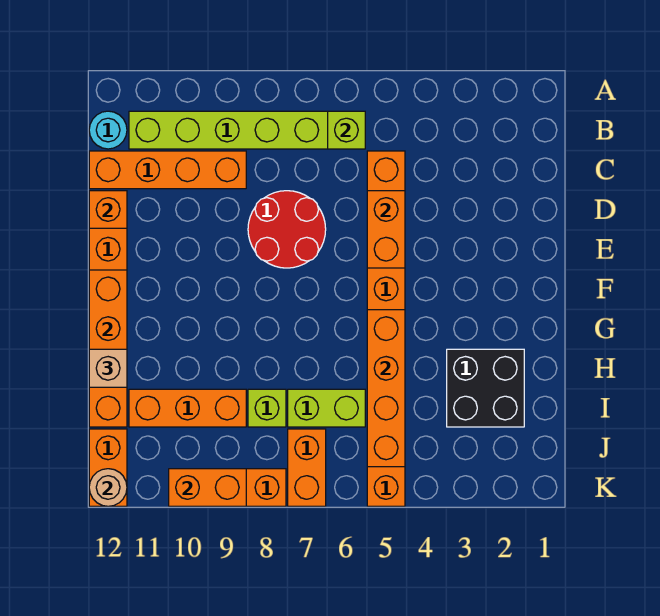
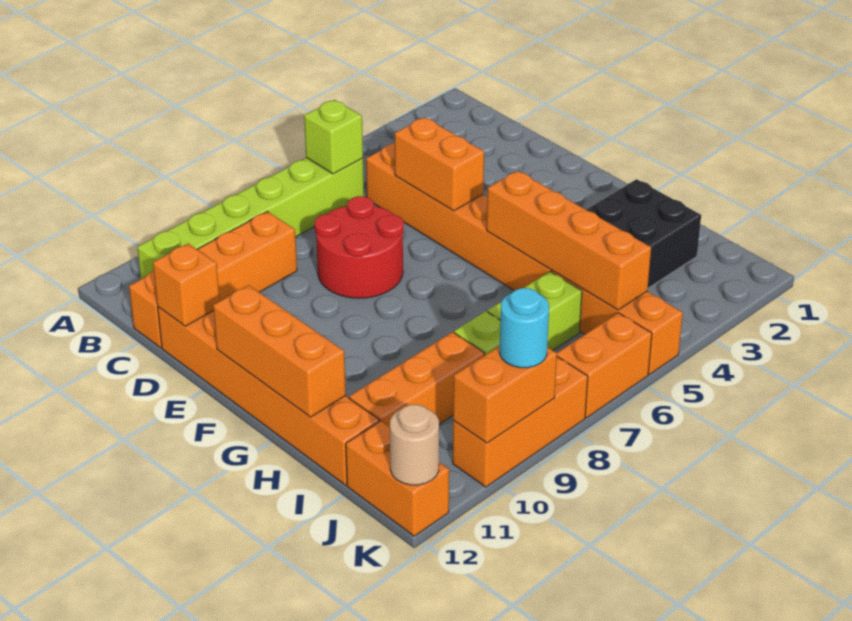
cyan 1x1 round brick [89,111,127,149] -> cyan 1x1 round brick moved to [500,288,549,368]
tan 1x1 brick [89,349,127,387] -> none
orange 1x2 brick [288,429,326,506] -> orange 1x2 brick turned to [557,313,652,418]

